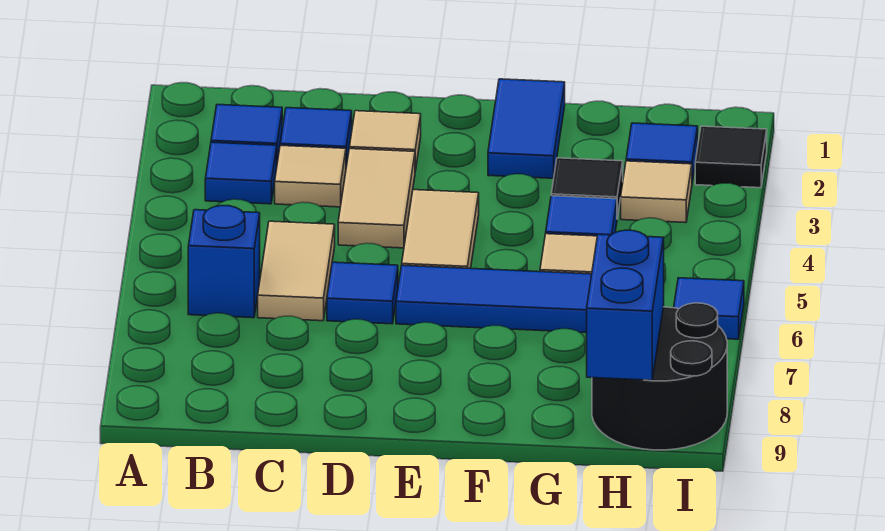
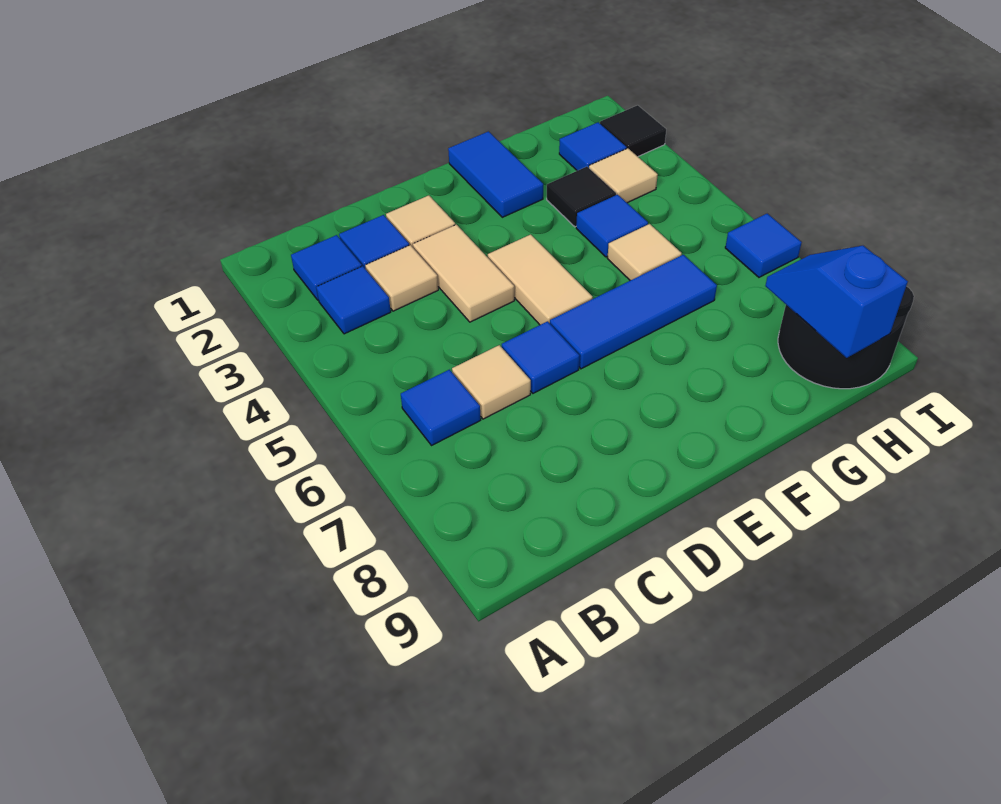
blue 1x1 brick [188,205,260,318] -> blue 1x1 tile [401,370,481,445]
tan 1x2 tile [258,221,335,321] -> tan 1x1 tile [452,345,531,419]
blue 1x2 brick [587,230,664,380] -> blue 1x2 slope [765,246,908,358]

